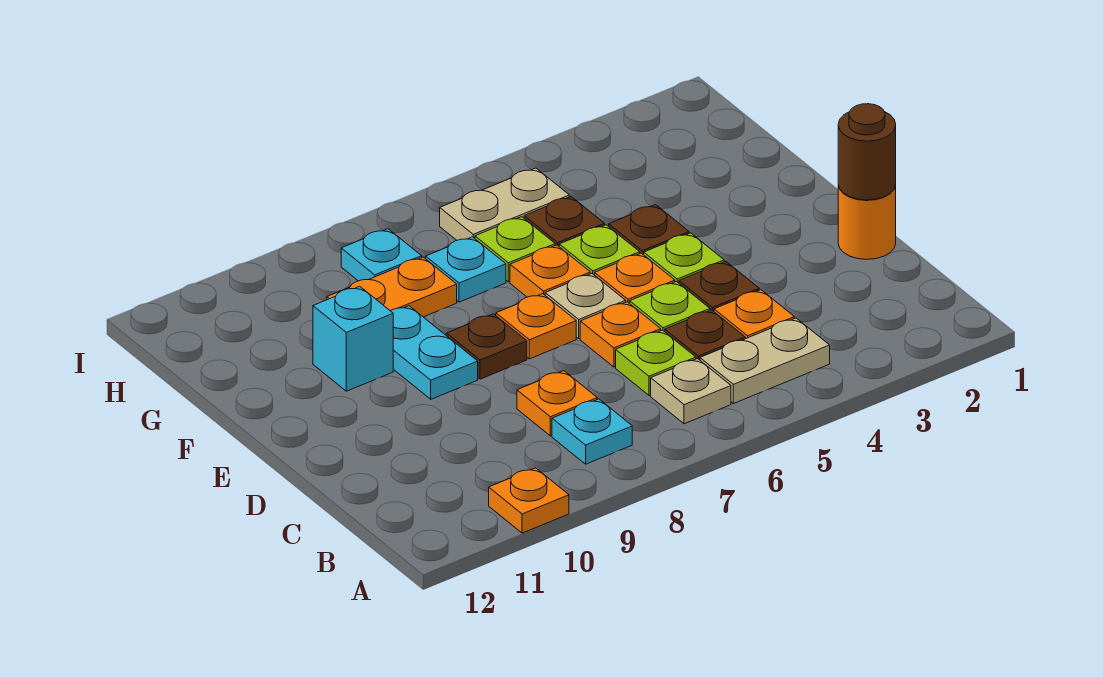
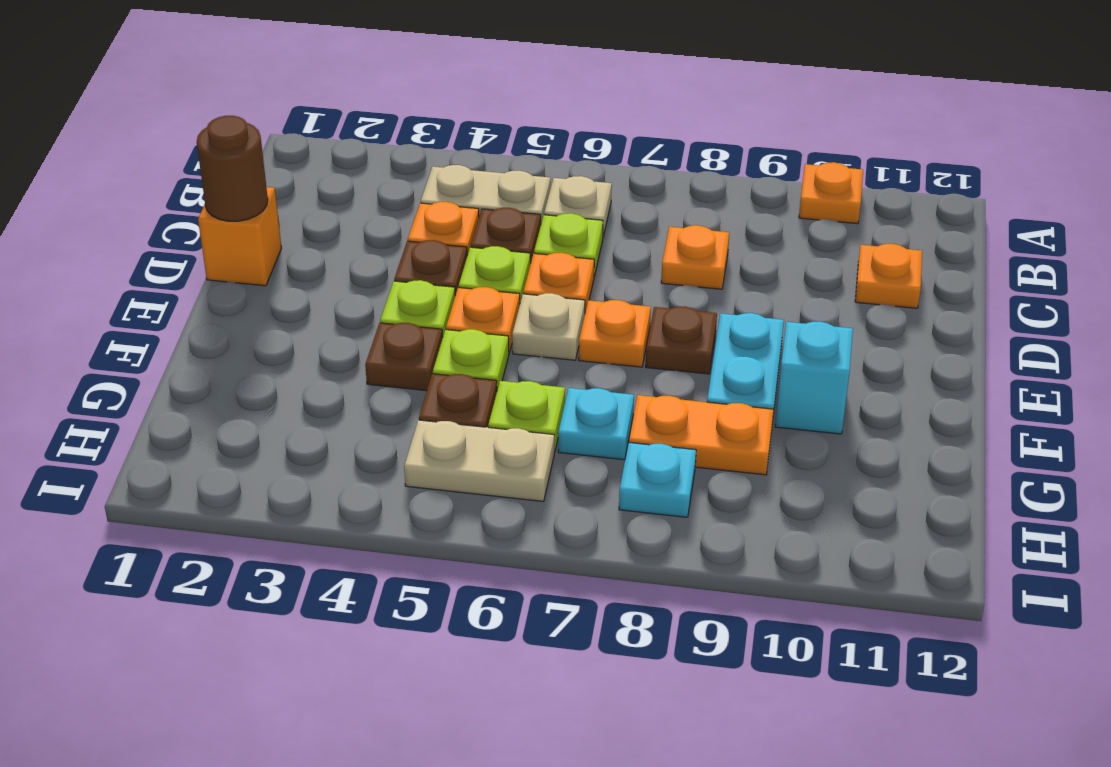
cyan 1x1 plate [552,399,632,464] -> none
orange 1x1 round brick [838,185,896,259] -> orange 1x1 brick [198,187,281,286]
orange 1x1 plate [510,245,590,297] -> orange 1x1 plate moved to [855,244,922,308]

